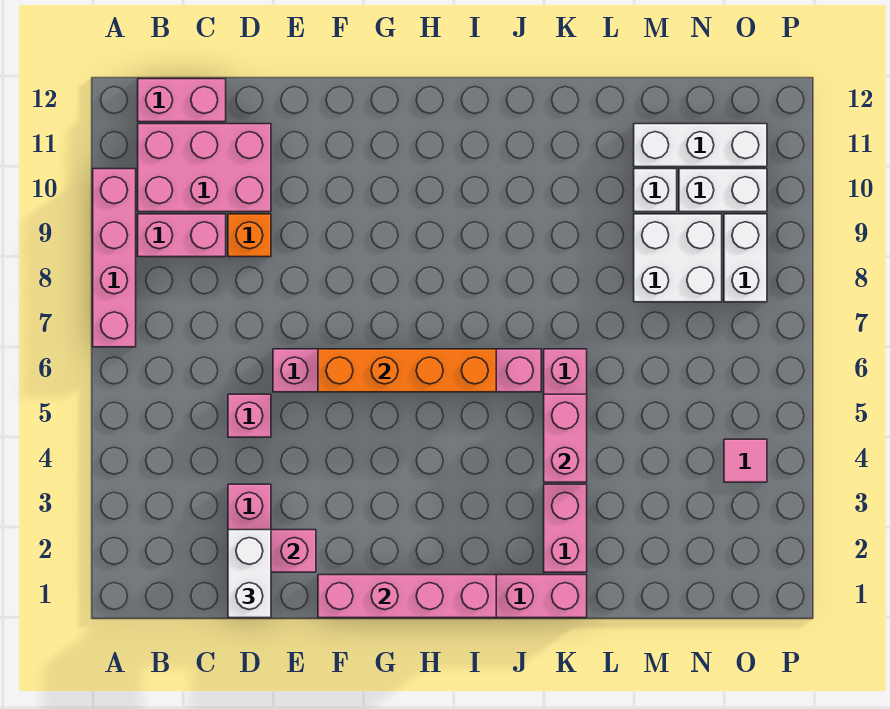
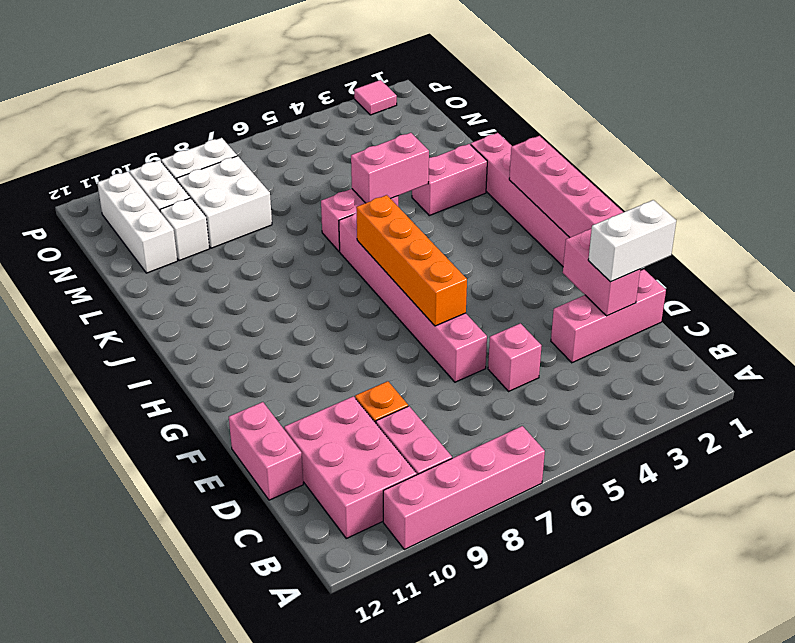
pink 1x2 brick [138,79,226,122] -> pink 1x2 brick moved to [229,402,303,500]
pink 1x1 tile [724,439,767,482] -> pink 1x1 tile moved to [354,80,397,115]

